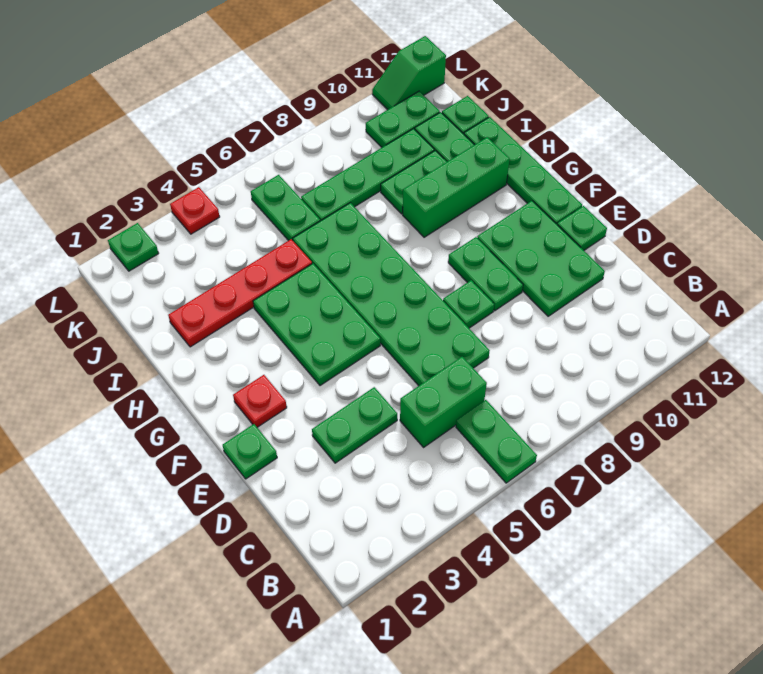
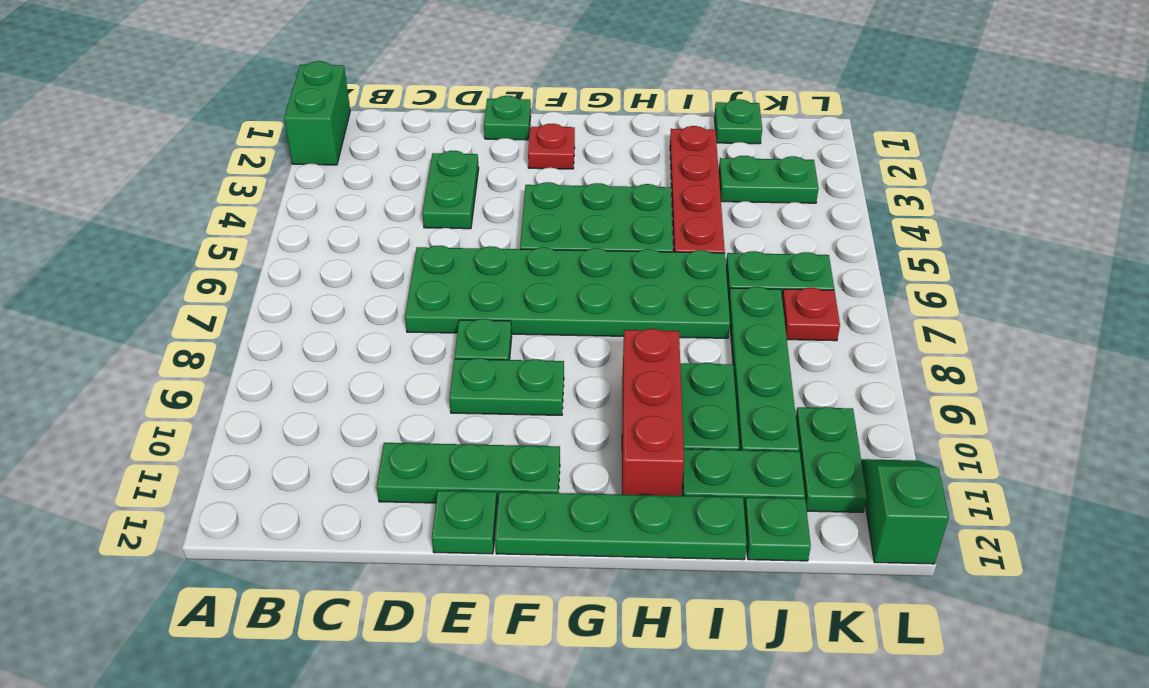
green 1x2 plate [456,400,537,483] -> green 1x2 plate moved to [719,156,819,203]
green 1x2 brick [400,357,487,447] -> green 1x2 brick moved to [284,61,350,165]
green 2x3 plate [477,201,605,316] -> green 1x3 plate [377,443,560,504]
green 1x3 brick [403,137,510,237] -> red 1x3 brick [622,329,684,496]
green 1x1 plate [108,223,159,271] -> green 1x1 plate moved to [714,99,762,144]
red 1x1 plate [170,187,220,234] -> red 1x1 plate moved to [782,288,840,341]

